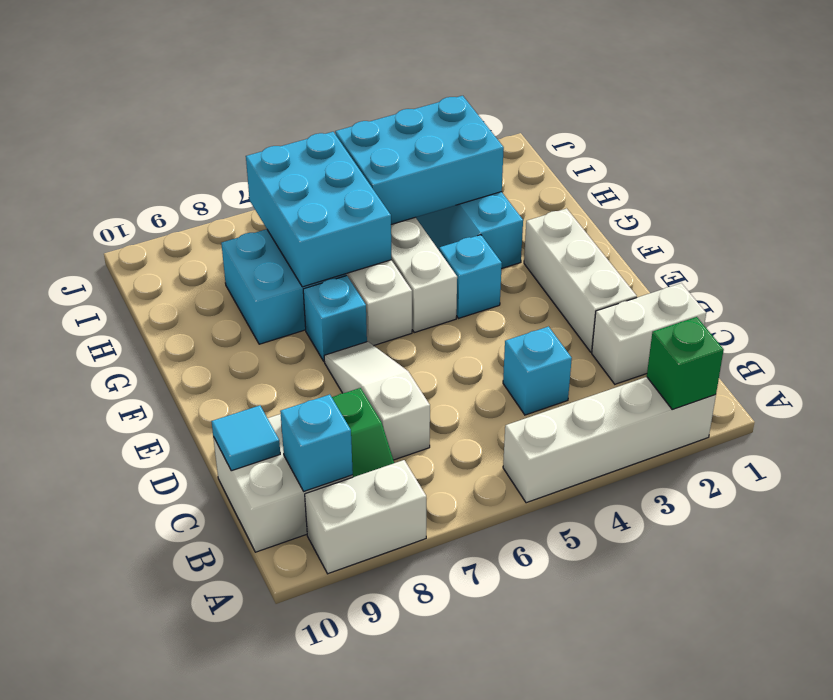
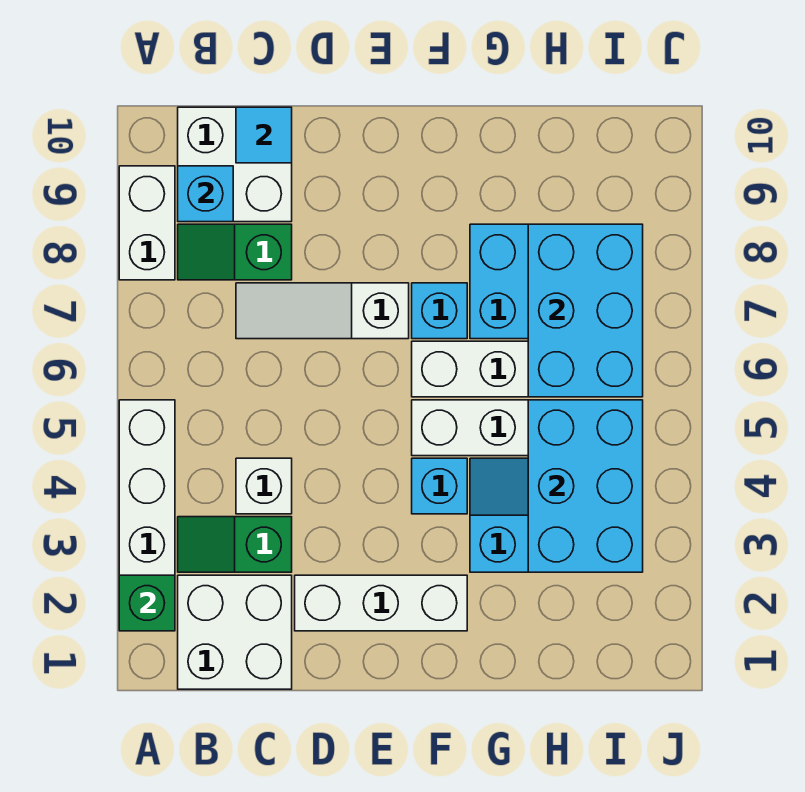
none -> green 1x2 slope [178,517,292,572]
white 1x2 brick [592,283,706,384] -> white 2x2 brick [178,575,292,689]
cyan 1x1 brick [503,327,572,415] -> white 1x1 brick [236,458,292,514]
white 1x3 slope [324,342,430,460] -> white 1x3 slope turned to [236,283,409,339]
cyan 2x3 brick [246,132,391,287] -> cyan 2x3 brick turned to [528,224,643,397]

